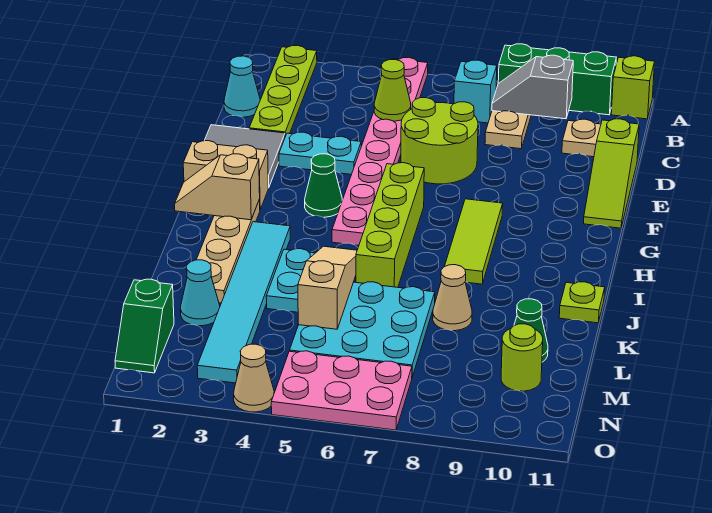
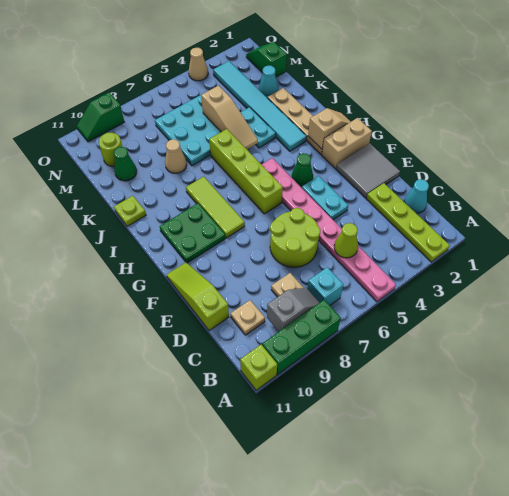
cyan 1x2 plate [279,132,361,174] -> cyan 1x2 plate turned to [301,176,348,220]
none -> green 2x2 plate [160,203,225,263]
pink 2x3 plate [271,351,412,430] -> none
none -> green 1x2 slope [77,92,124,142]

